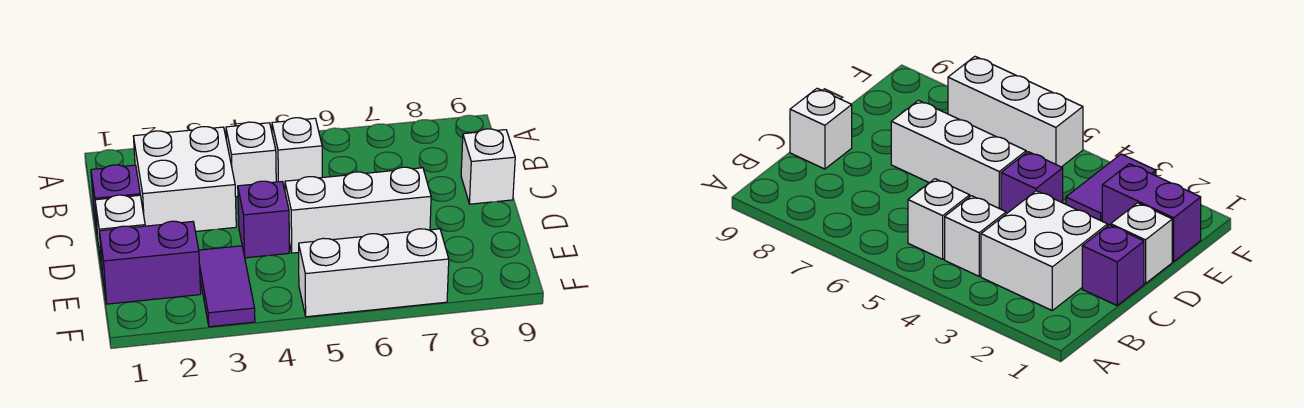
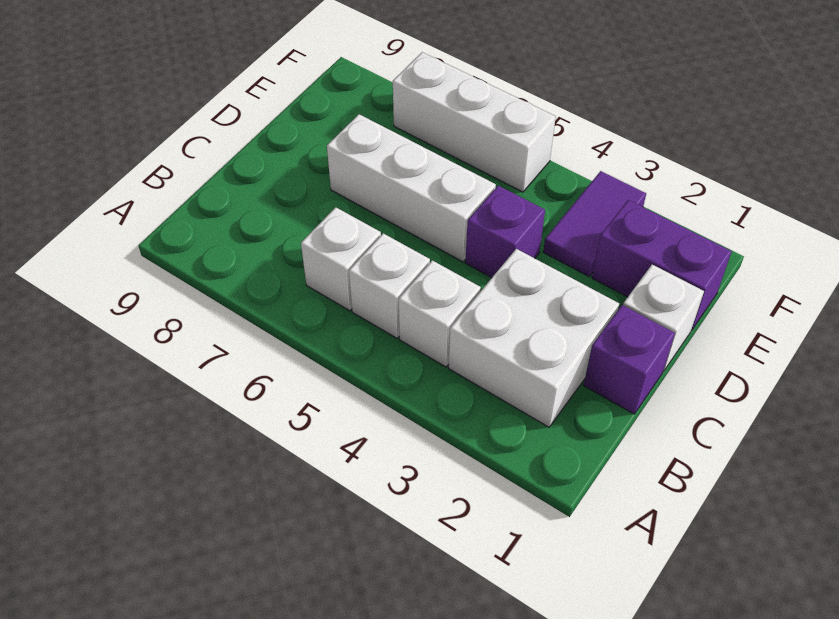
white 1x1 brick [461,129,515,204] -> white 1x1 brick moved to [301,207,381,311]

